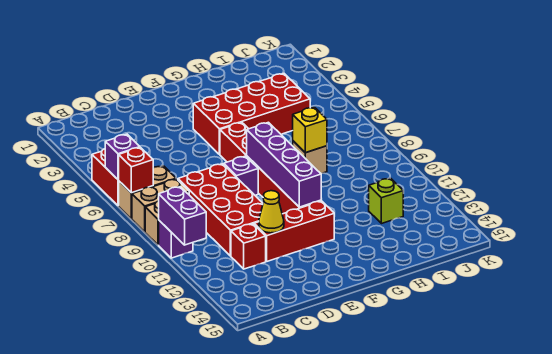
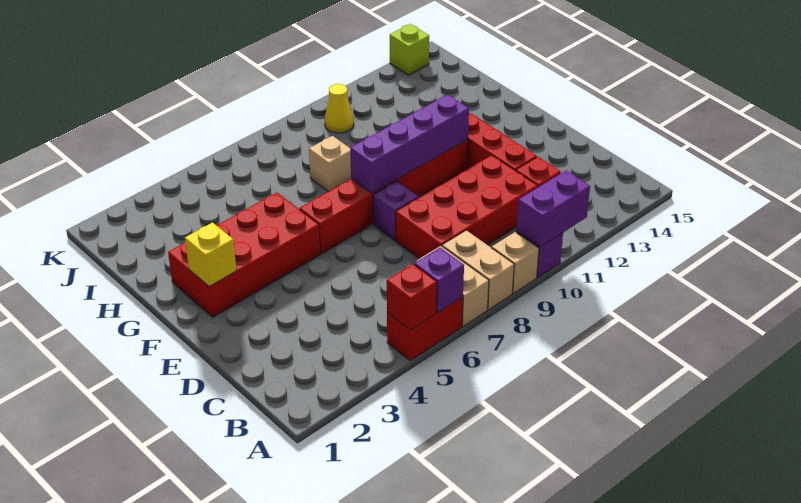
red 1x1 brick [119,147,153,193] -> red 1x1 brick moved to [387,264,437,330]
yellow 1x1 cone [259,191,284,233] -> yellow 1x1 cone moved to [325,84,354,133]
red 2x4 brick [193,74,310,155] -> red 2x4 brick turned to [168,193,320,317]
yellow 1x1 brick [293,107,327,153] -> yellow 1x1 brick moved to [185,223,236,286]
lime 1x1 brick [369,178,403,224] -> lime 1x1 brick moved to [390,24,429,75]

